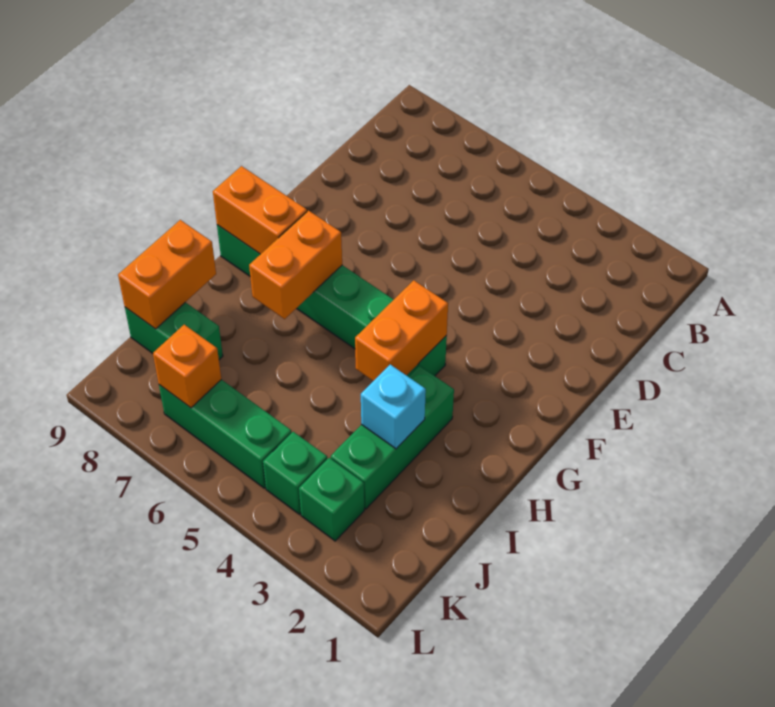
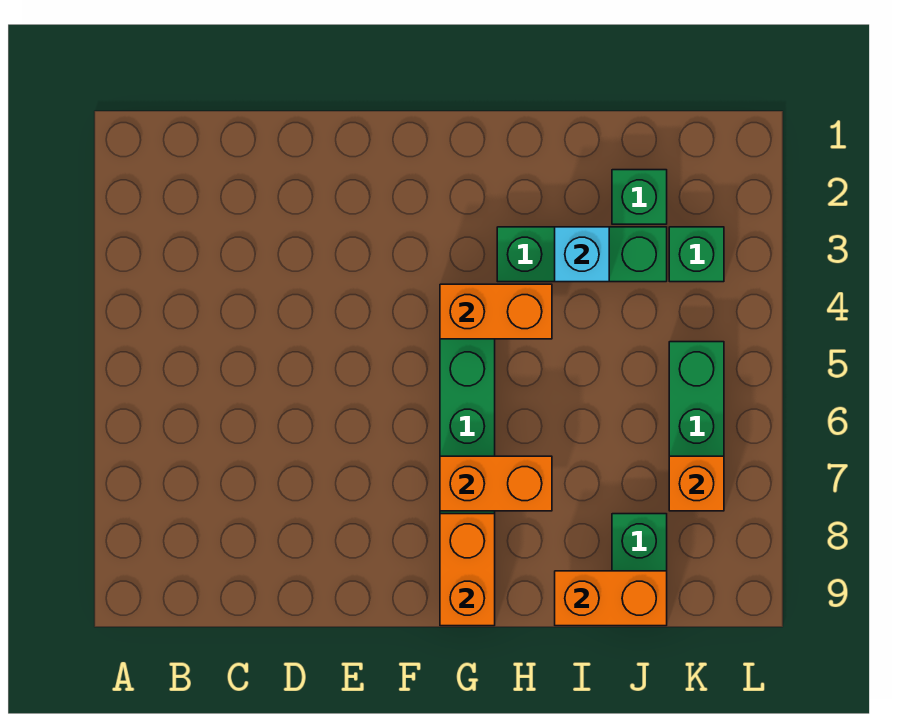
green 1x1 brick [263,432,327,514] -> green 1x1 brick moved to [612,170,667,224]

